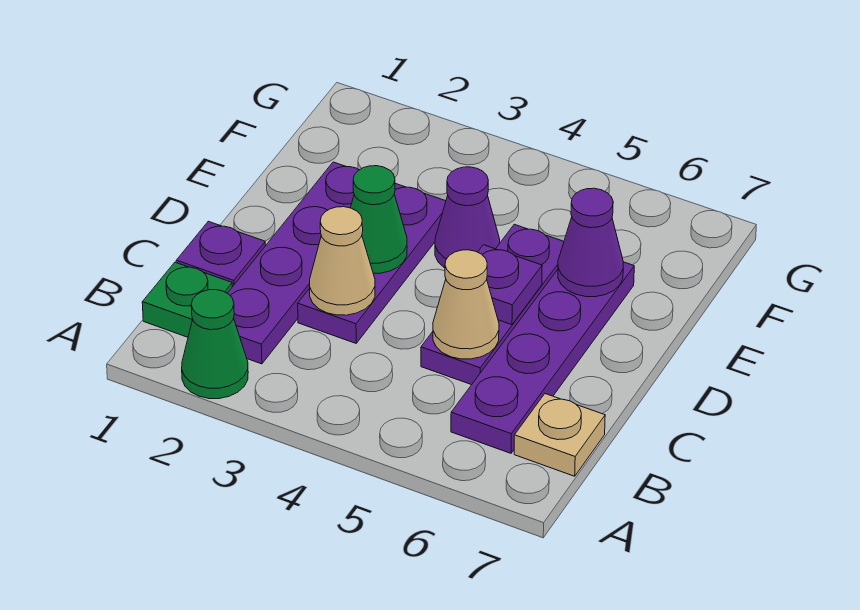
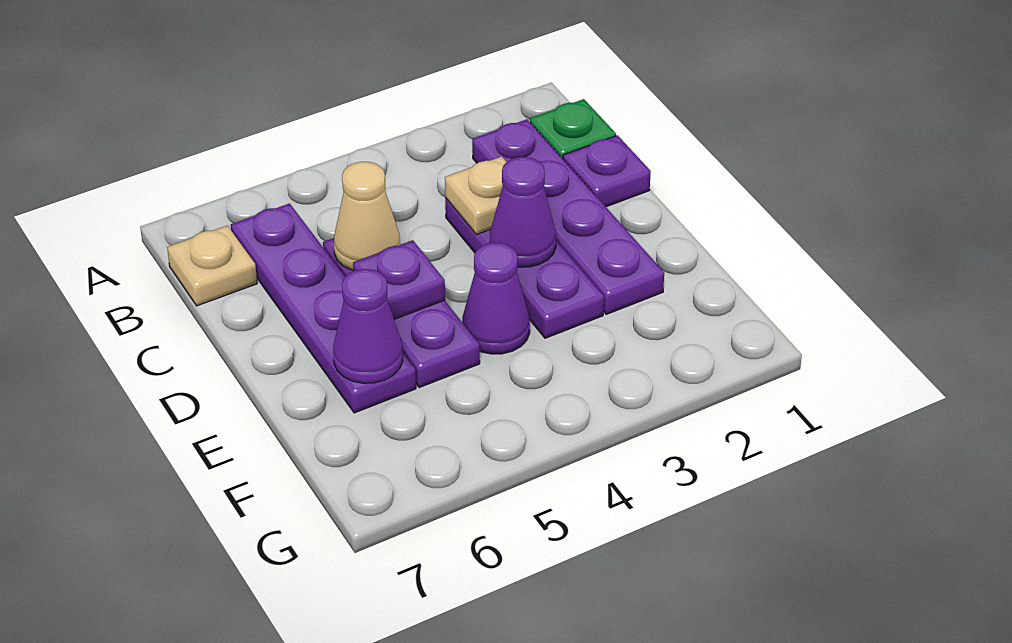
green 1x1 cone [182,290,248,399] -> none
tan 1x1 cone [309,207,375,315] -> tan 1x1 plate [445,156,506,235]
green 1x1 cone [351,166,407,274] -> purple 1x1 cone [490,157,556,267]

